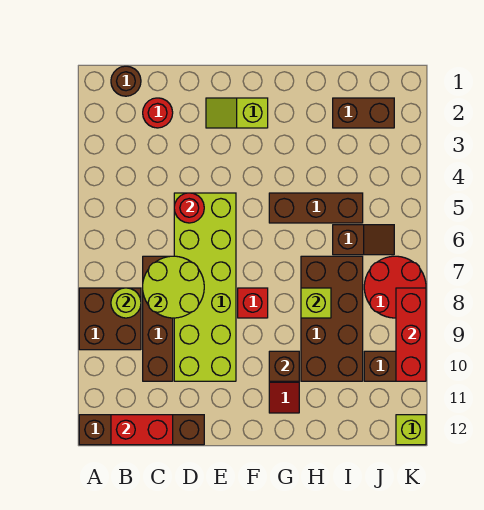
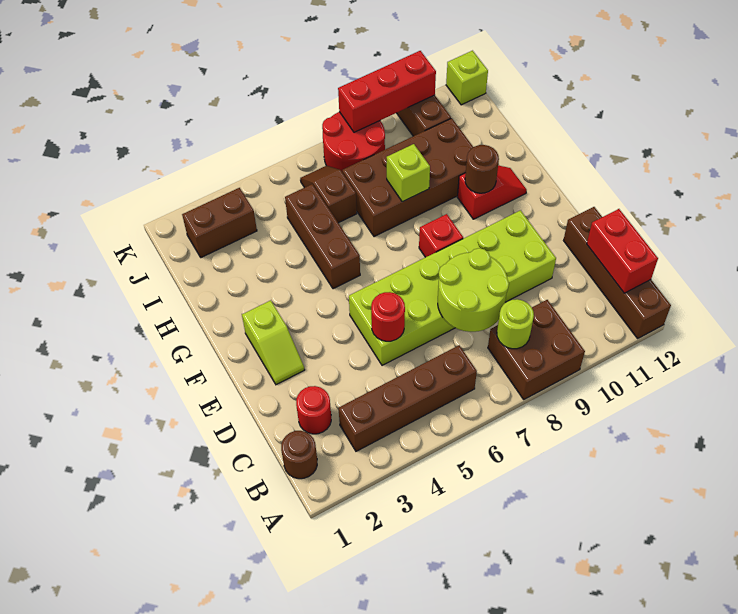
brown 1x4 brick [143,256,173,381] -> brown 1x4 brick moved to [338,345,477,451]
brown 1x1 brick [269,351,299,381] -> brown 1x1 round brick [465,145,499,193]
brown 1x2 brick [333,98,394,128] -> brown 1x2 brick turned to [182,188,257,257]

